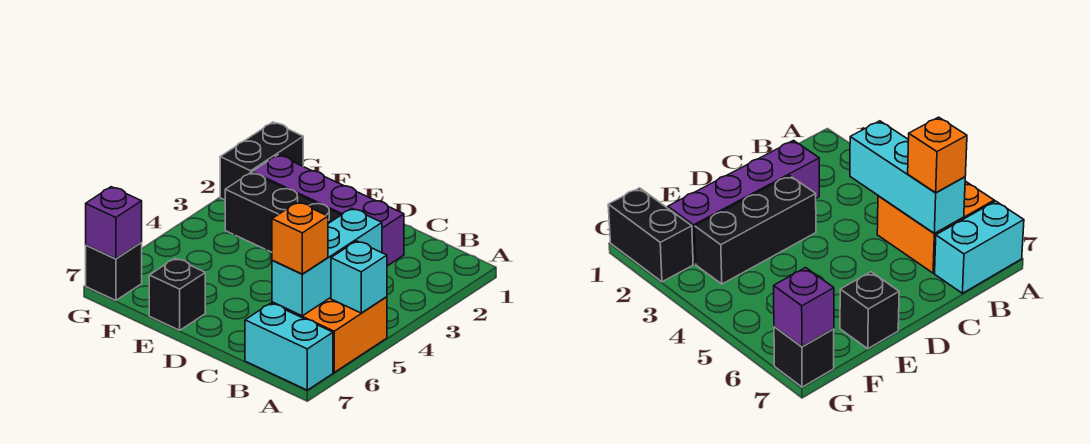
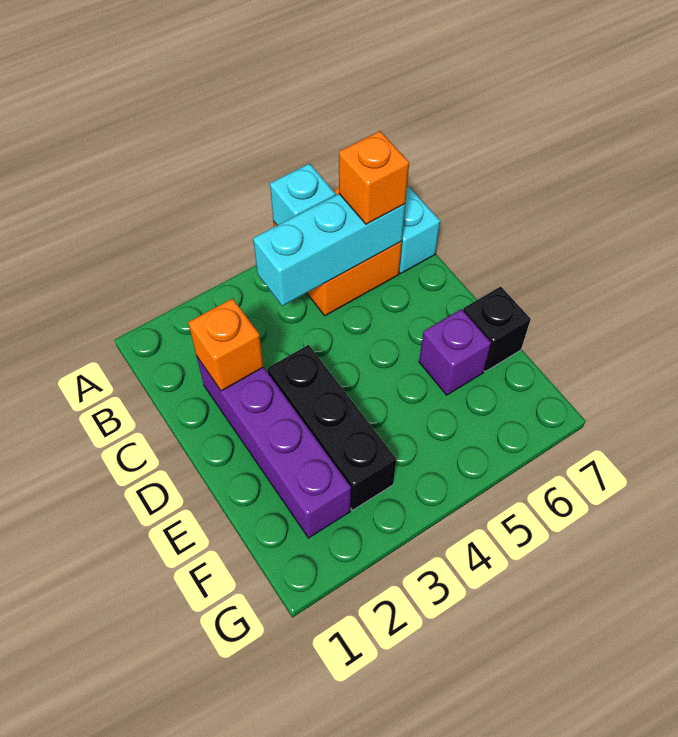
none -> orange 1x1 brick [188,298,264,391]
black 1x2 brick [220,122,303,200] -> none
black 1x1 brick [86,243,142,300] -> none
purple 1x1 brick [86,187,142,259] -> purple 1x1 brick moved to [419,309,491,395]

